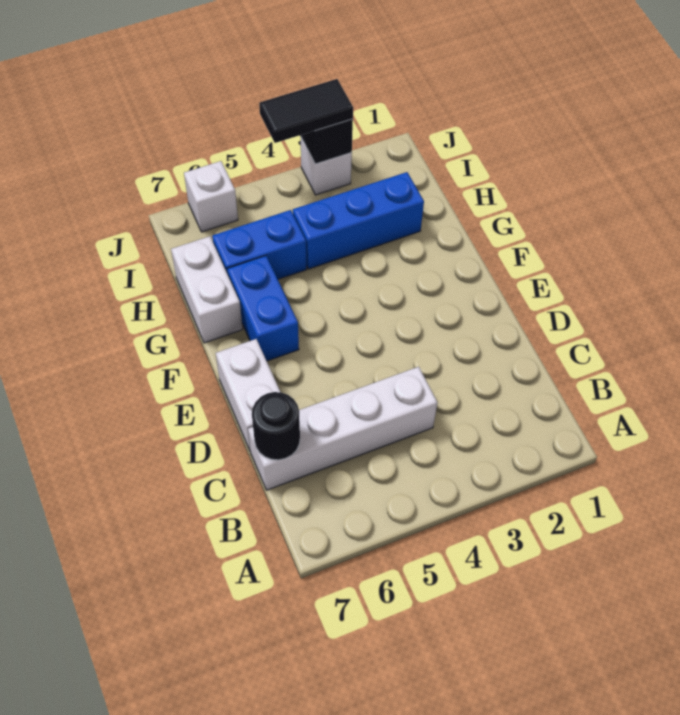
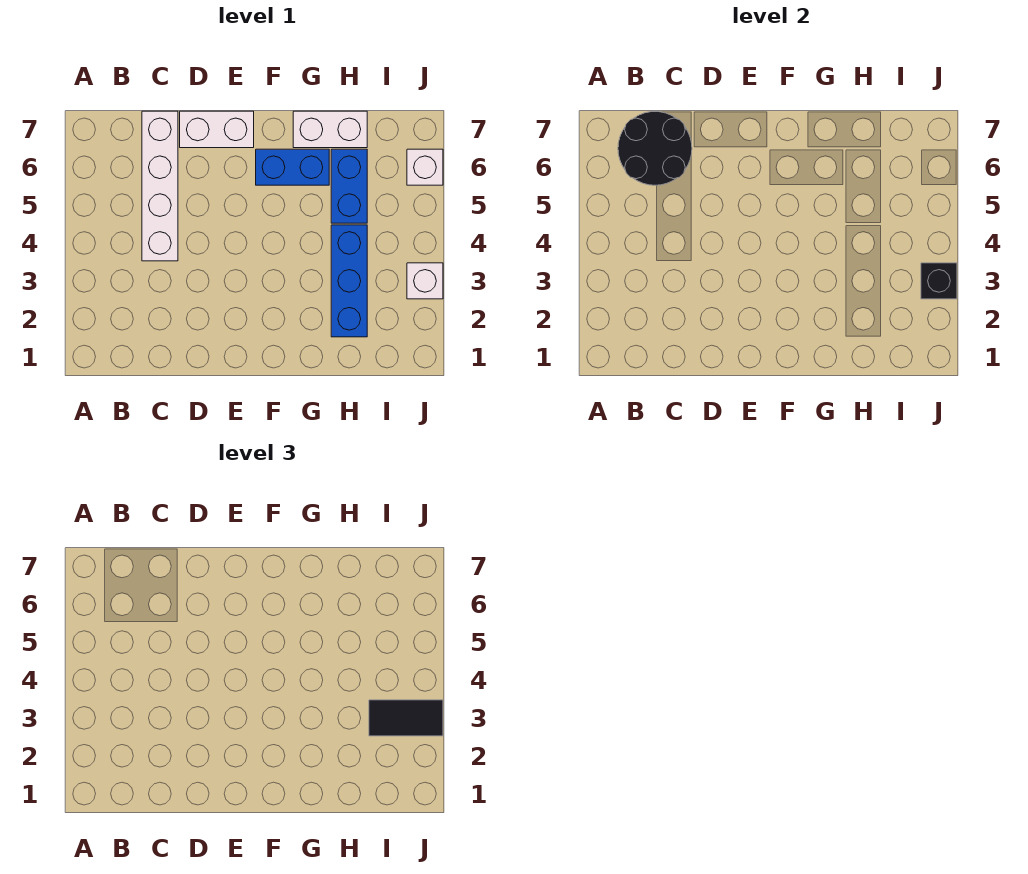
black 1x1 round brick [252,392,300,460] -> black 2x2 round brick [618,112,692,185]
black 1x2 tile [259,79,353,143] -> black 1x2 tile turned to [369,700,443,736]

